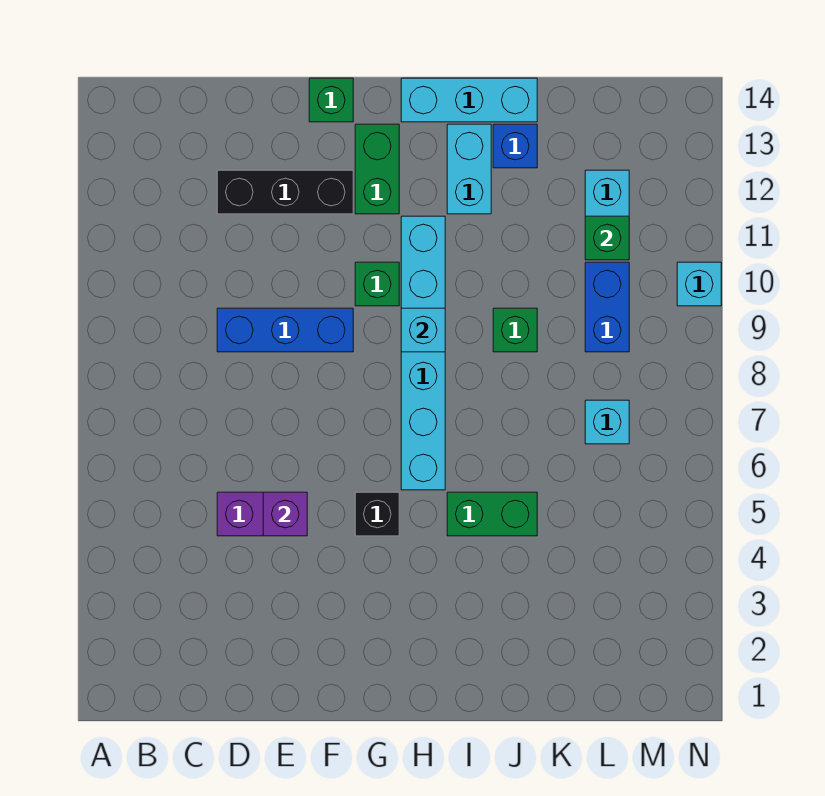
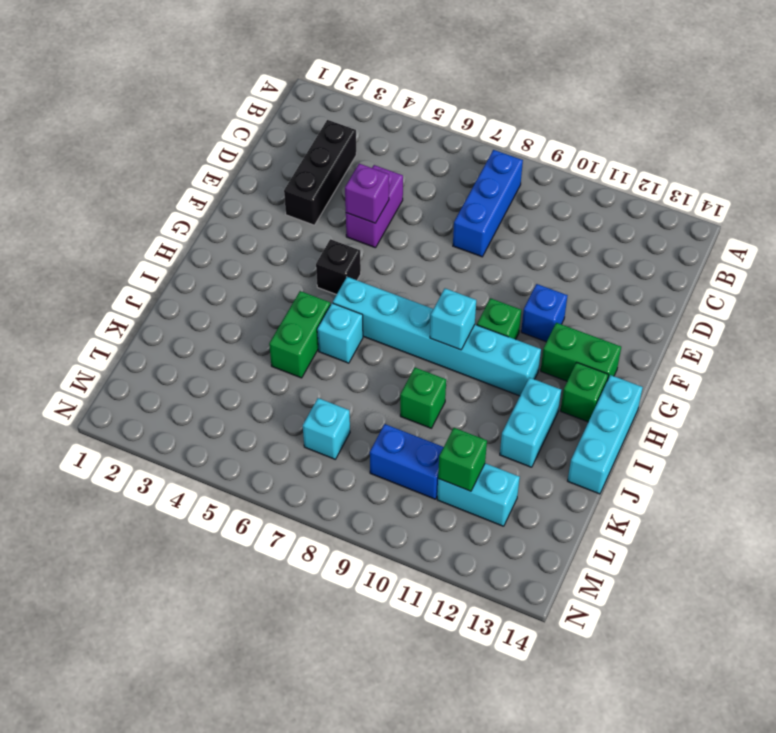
blue 1x3 brick [217,308,353,352] -> blue 1x3 brick moved to [453,150,523,257]
black 1x3 brick [217,170,353,214] -> black 1x3 brick moved to [284,120,356,225]
green 1x1 brick [309,78,353,122] -> green 1x1 brick moved to [560,362,609,422]
cyan 1x2 brick [447,124,491,214] -> cyan 1x2 brick turned to [500,378,561,467]
blue 1x1 brick [493,124,537,168] -> blue 1x1 brick moved to [521,284,568,342]
cyan 1x1 brick [677,262,721,306] -> cyan 1x1 brick moved to [317,303,363,363]

